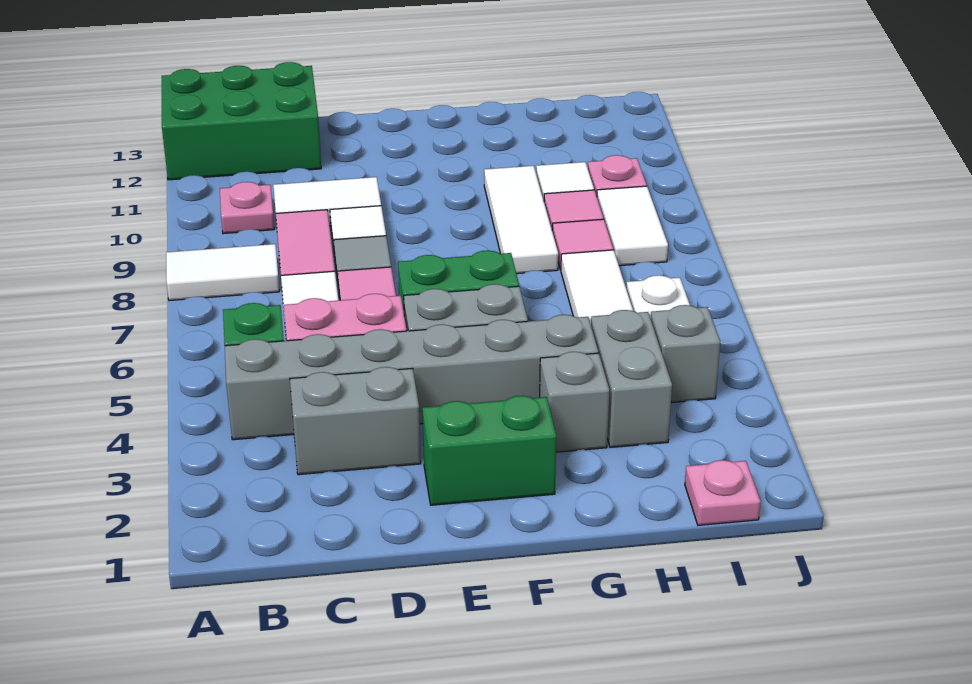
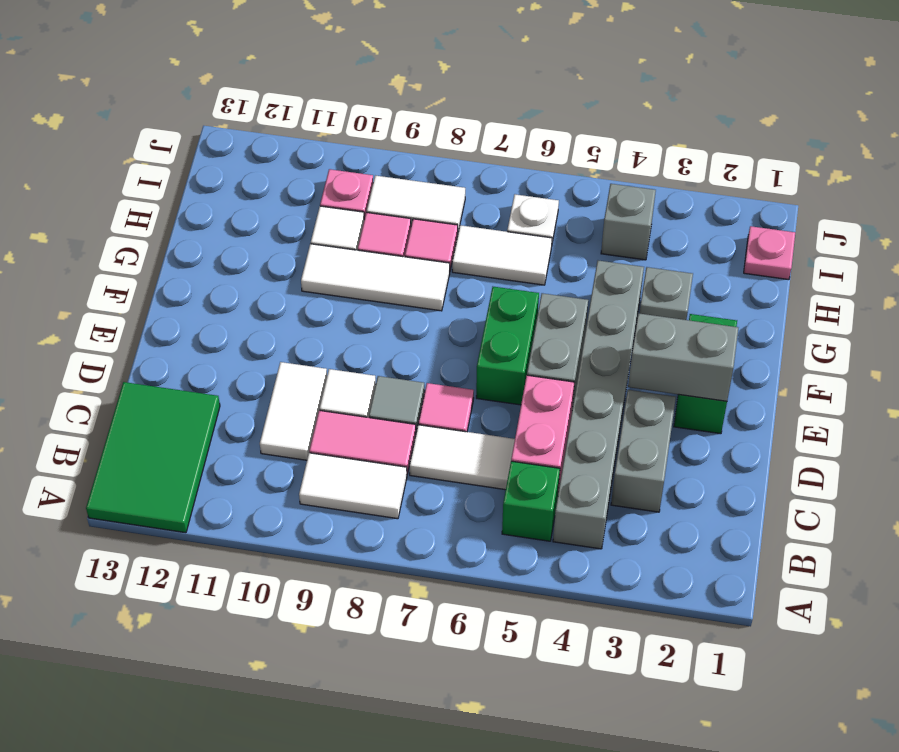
white 1x2 tile [166,244,279,301] -> white 1x2 tile turned to [299,453,407,519]
green 2x3 brick [162,62,321,180] -> green 2x3 tile [86,382,220,533]
pink 1x1 plate [220,182,274,234] -> none
grey 1x2 brick [591,310,672,448] -> grey 1x2 brick moved to [628,313,738,401]

